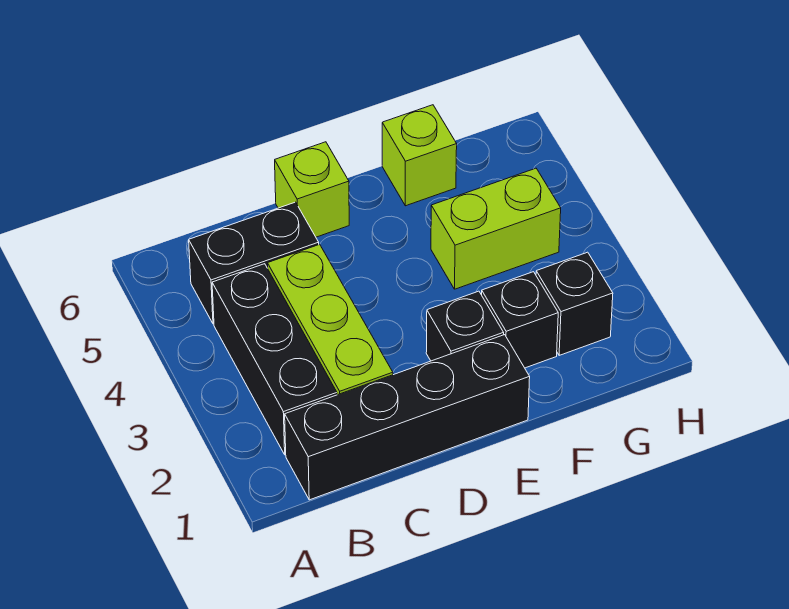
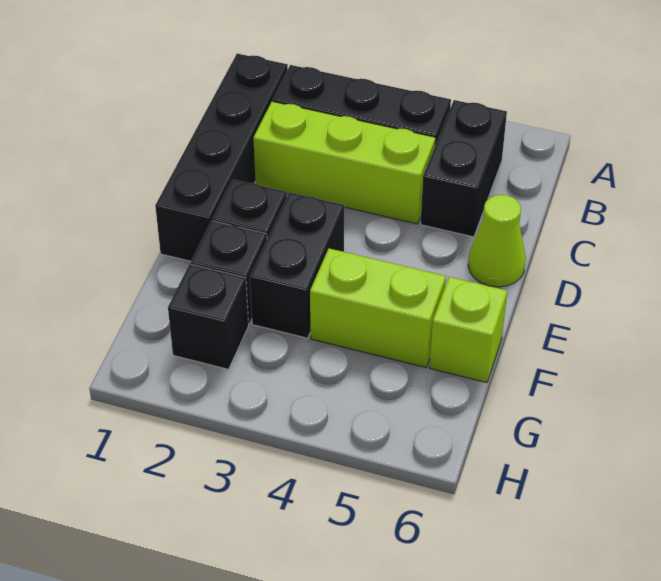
lime 1x1 brick [275,142,349,237] -> lime 1x1 cone [468,195,526,287]
none -> black 1x2 brick [250,192,344,338]
lime 1x2 brick [431,168,561,289] -> lime 1x2 brick turned to [310,249,446,368]

